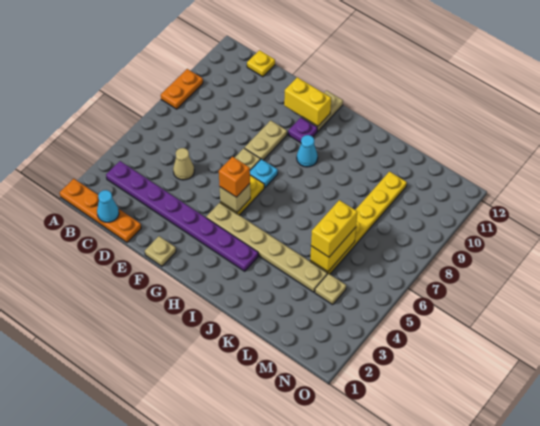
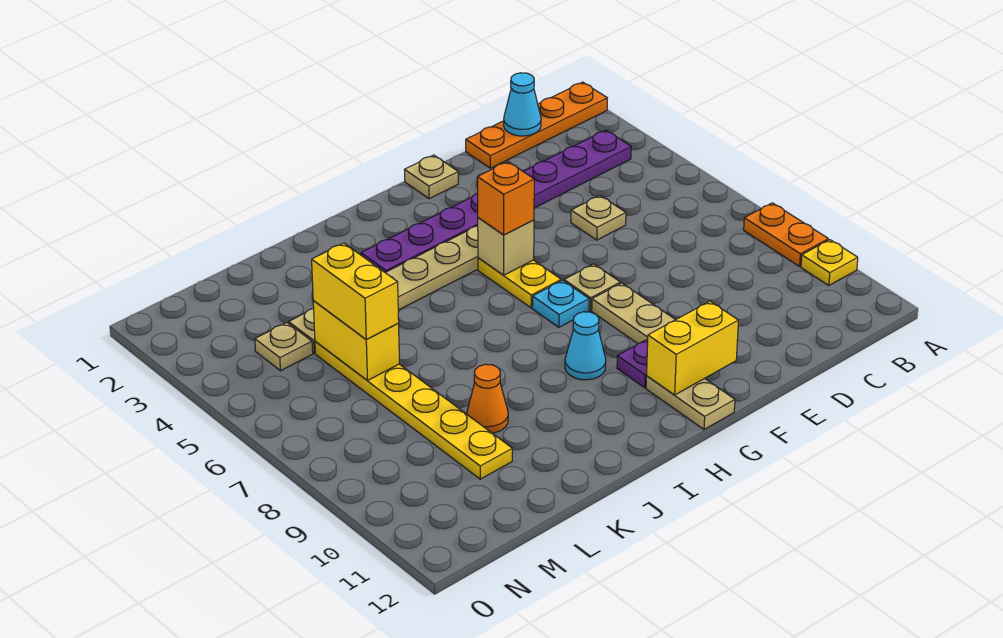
yellow 1x1 plate [247,50,275,77] -> yellow 1x1 plate moved to [801,240,858,285]
tan 1x1 cone [173,148,194,180] -> tan 1x1 plate [571,196,626,240]
none -> orange 1x1 cone [467,364,508,433]

